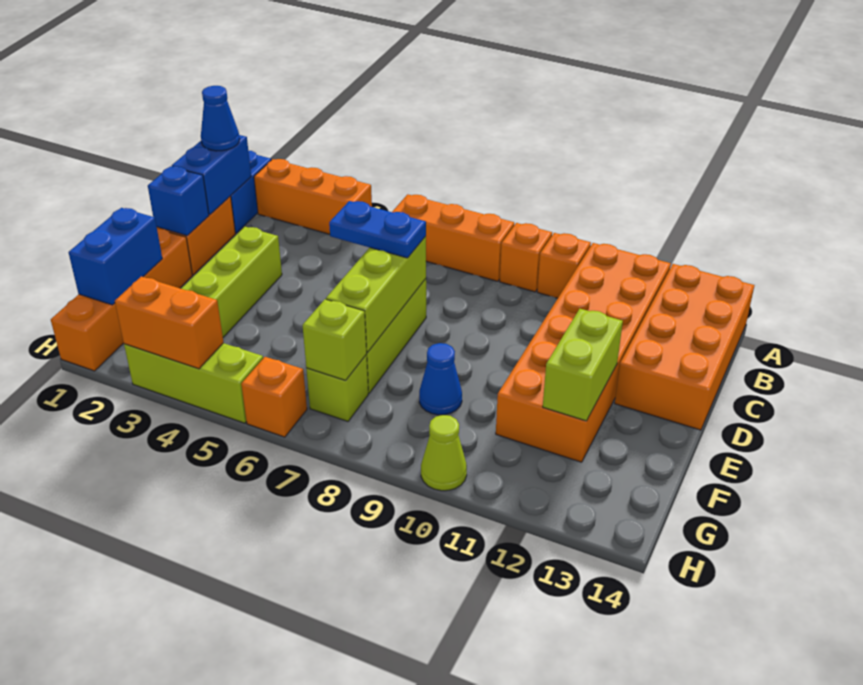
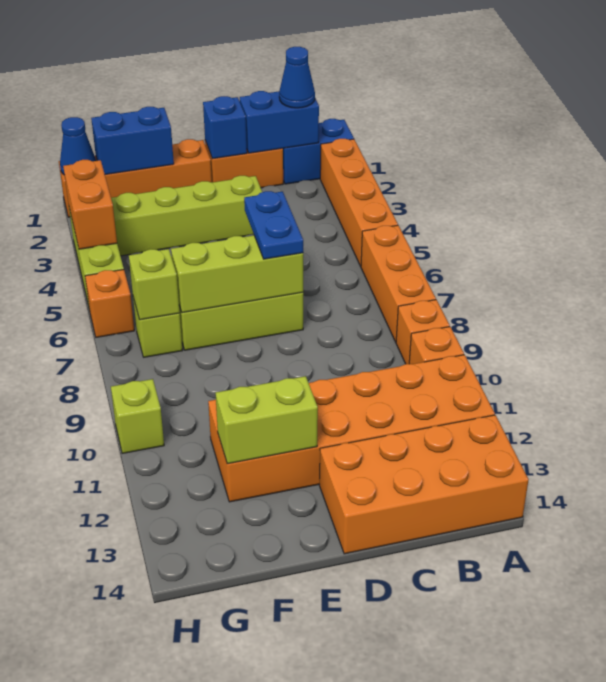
orange 1x3 brick [254,159,372,234] -> orange 1x4 brick [320,139,398,266]
blue 1x1 cone [419,343,462,415] -> blue 1x1 cone moved to [60,117,96,174]
lime 1x1 cone [421,415,467,491] -> lime 1x1 brick [111,379,164,454]

